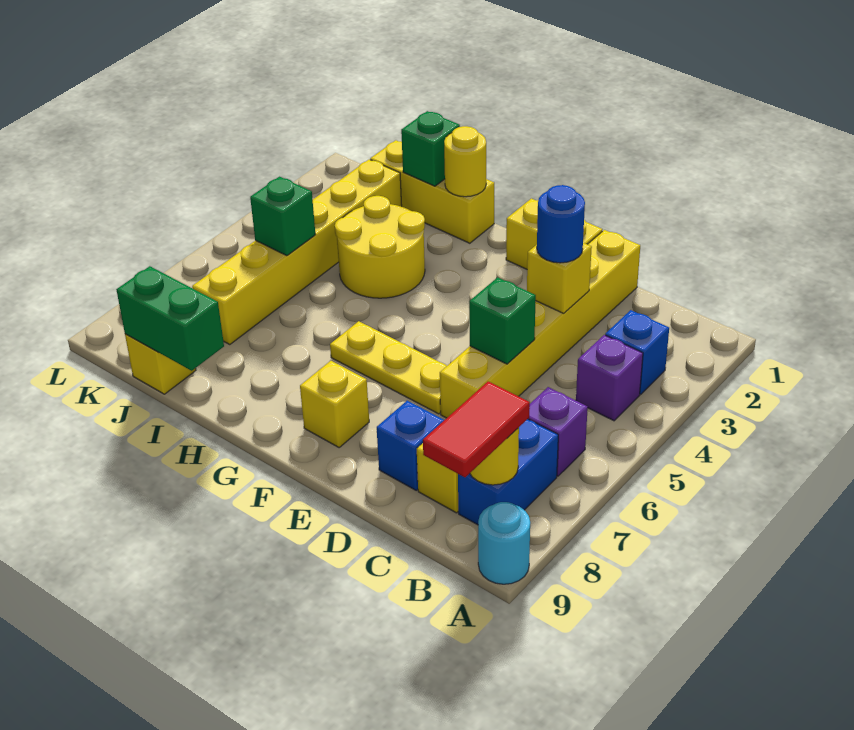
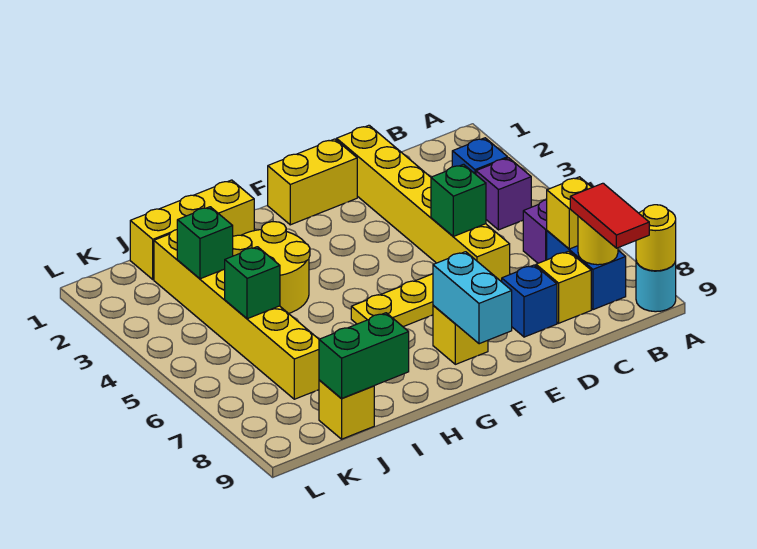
yellow 1x1 brick [527,243,592,313] -> yellow 1x1 brick moved to [547,177,592,249]
blue 1x1 round brick [537,185,585,263] -> none
none -> cyan 1x2 brick [433,252,512,344]
yellow 1x1 round brick [444,126,486,197] -> yellow 1x1 round brick moved to [636,205,676,271]
green 1x1 brick [401,111,460,186] -> green 1x1 brick moved to [177,207,233,279]

